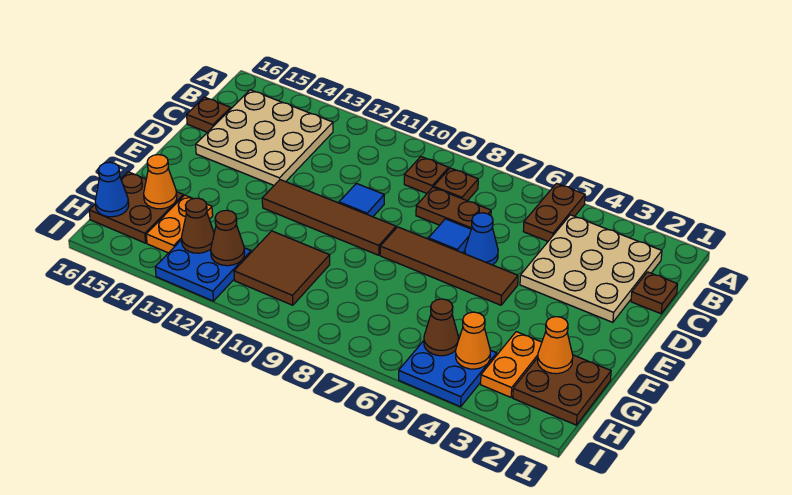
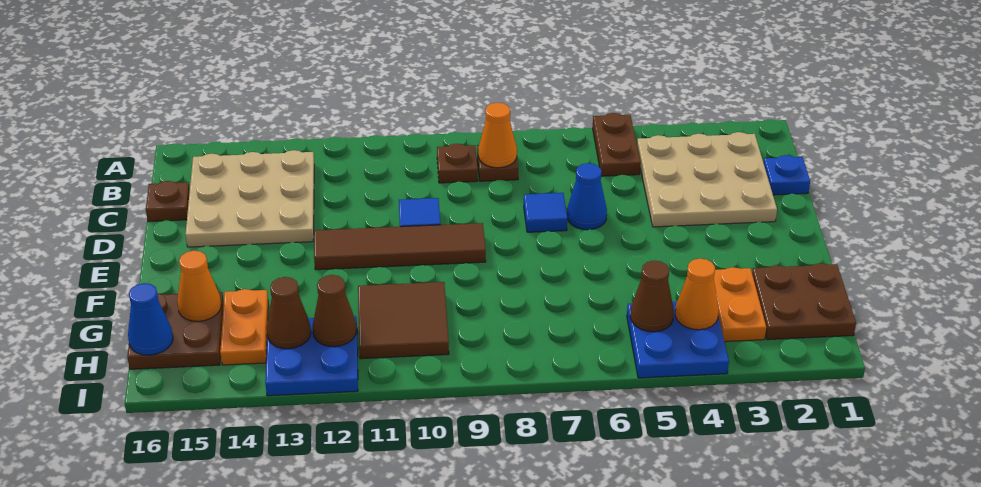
brown 1x1 plate [631,272,678,314] -> blue 1x1 plate [764,155,810,195]
brown 1x2 plate [416,187,491,229] -> none
brown 1x4 tile [380,227,518,305] -> none
orange 1x1 cone [538,317,573,374] -> orange 1x1 cone moved to [478,103,517,168]

